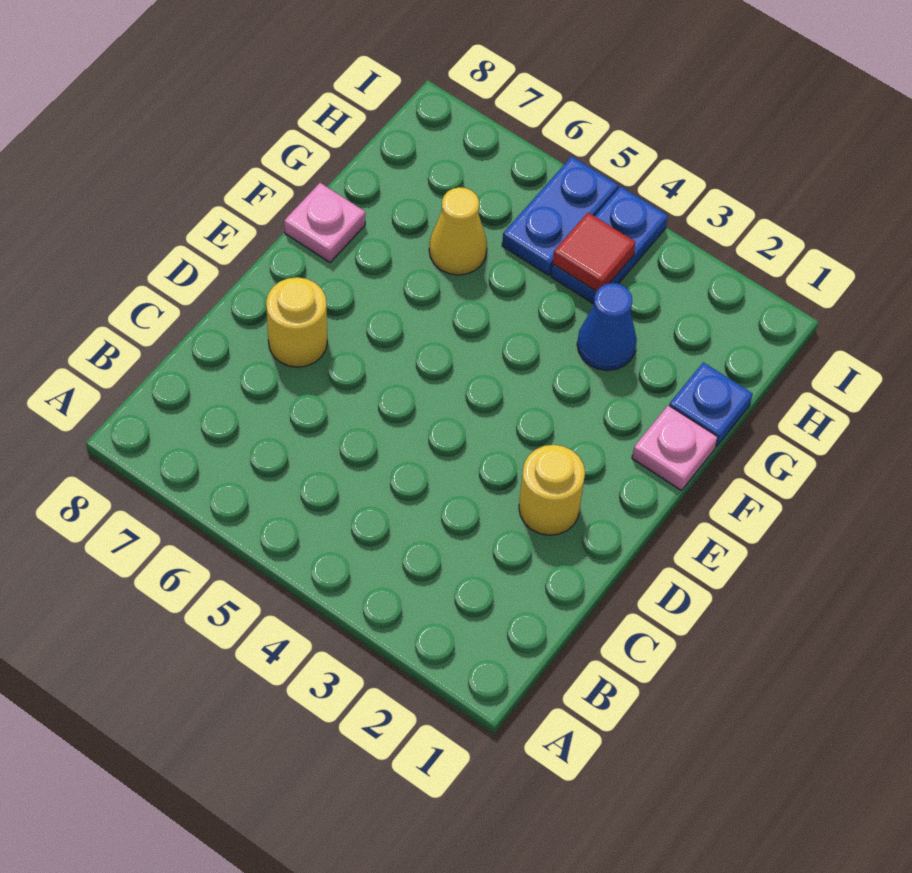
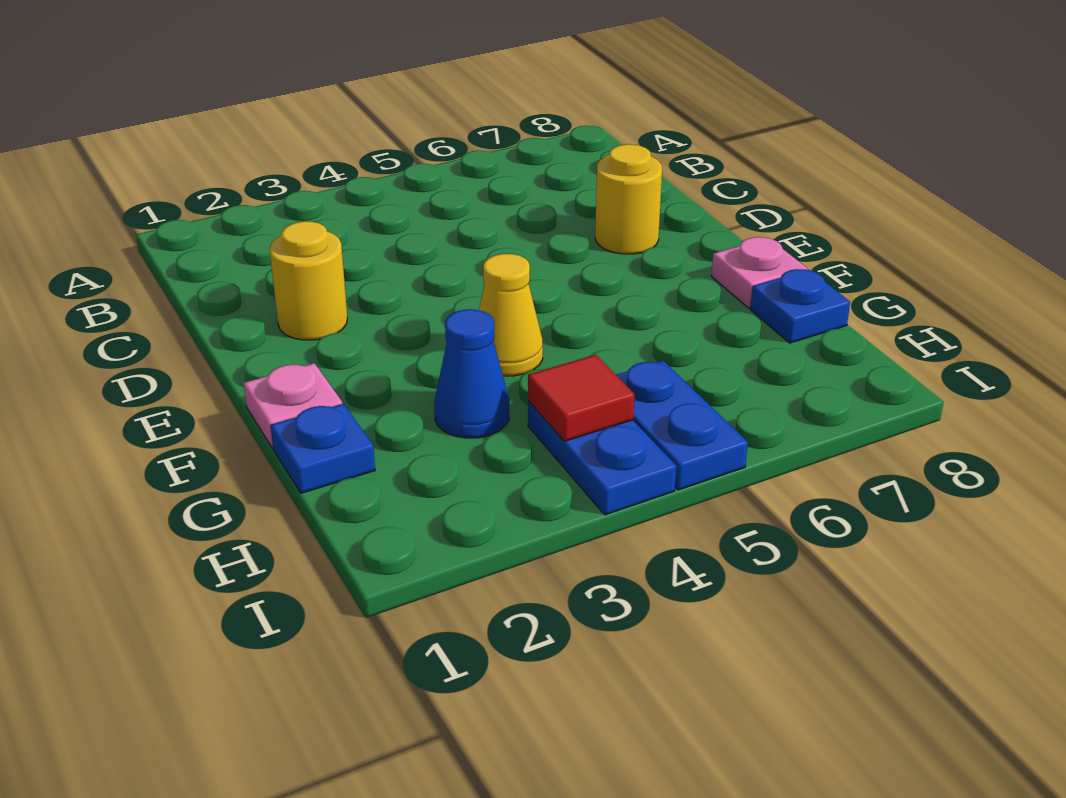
yellow 1x1 cone [429,187,487,275] -> yellow 1x1 cone moved to [479,254,543,376]
none -> blue 1x1 plate [750,269,850,343]

